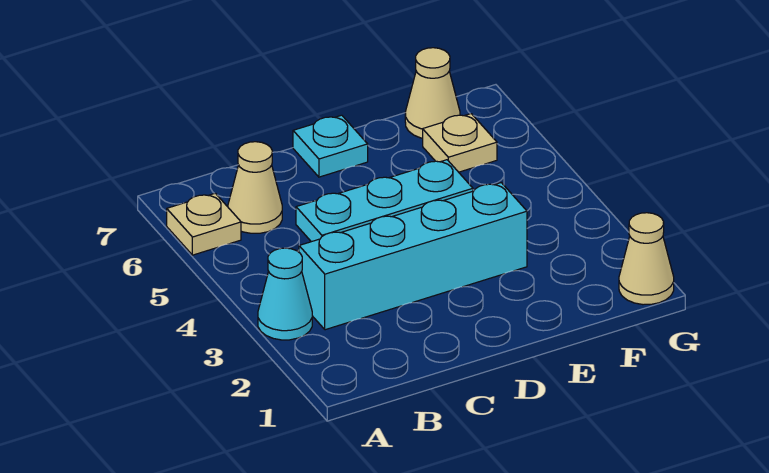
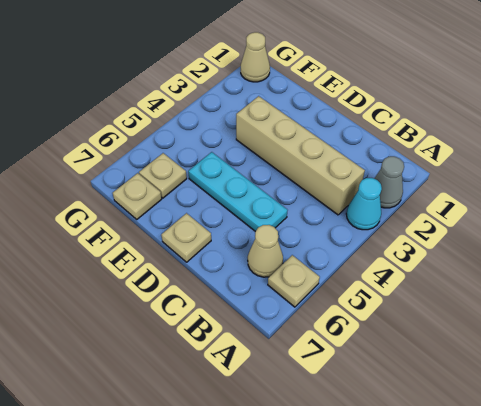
none -> grey 1x1 cone [374,156,404,208]
cyan 1x4 brick [299,183,527,330] -> tan 1x4 brick [236,96,365,215]
cyan 1x1 plate [293,115,368,177] -> tan 1x1 plate [161,213,211,262]
tan 1x1 cone [405,48,460,138] -> tan 1x1 plate [113,173,162,219]

